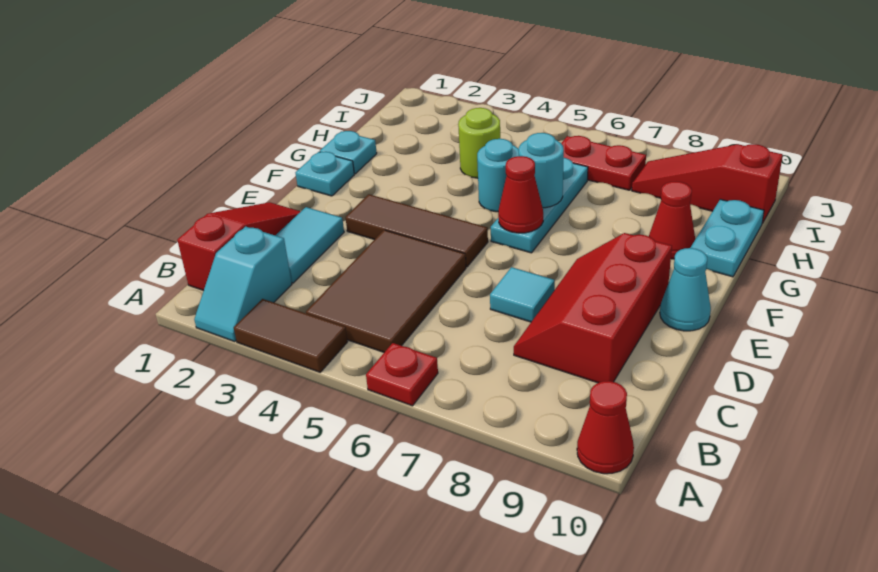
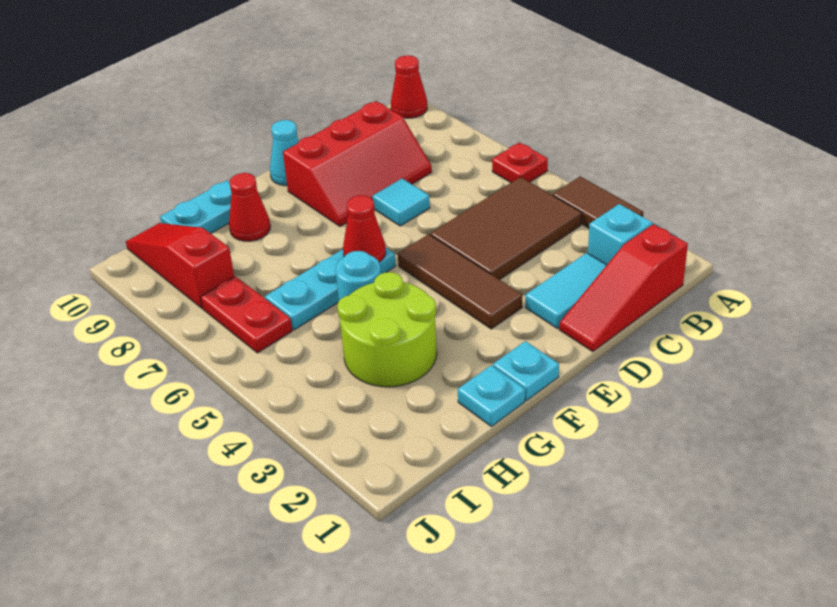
cyan 1x1 round brick [519,133,564,208] -> none
lime 1x1 round brick [458,108,500,178] -> lime 2x2 round brick [337,272,437,387]
red 1x3 slope [632,144,783,223] -> red 1x3 slope turned to [126,223,234,308]

